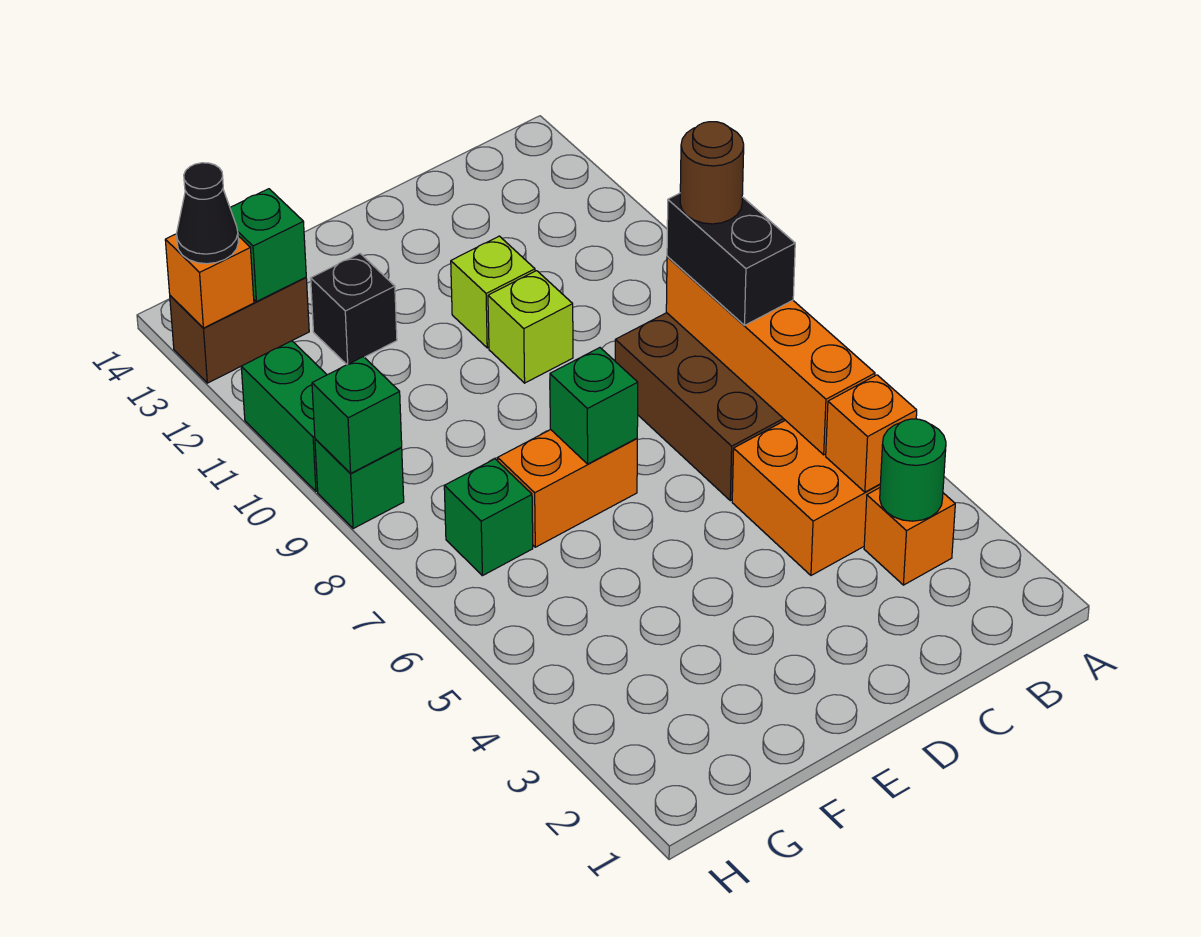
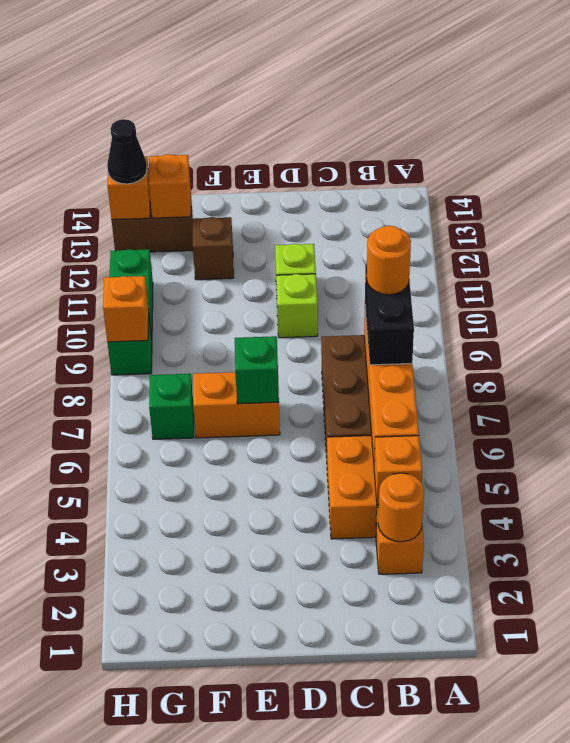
green 1x1 round brick [880,419,946,521] -> orange 1x1 round brick [378,473,424,542]
brown 1x1 round brick [680,122,744,224] -> orange 1x1 round brick [367,226,411,295]
black 1x1 brick [311,254,397,365] -> brown 1x1 brick [193,217,234,280]
green 1x1 brick [230,189,306,302] -> orange 1x1 brick [149,154,191,218]
green 1x1 brick [312,357,402,474] -> orange 1x1 brick [103,276,149,342]

